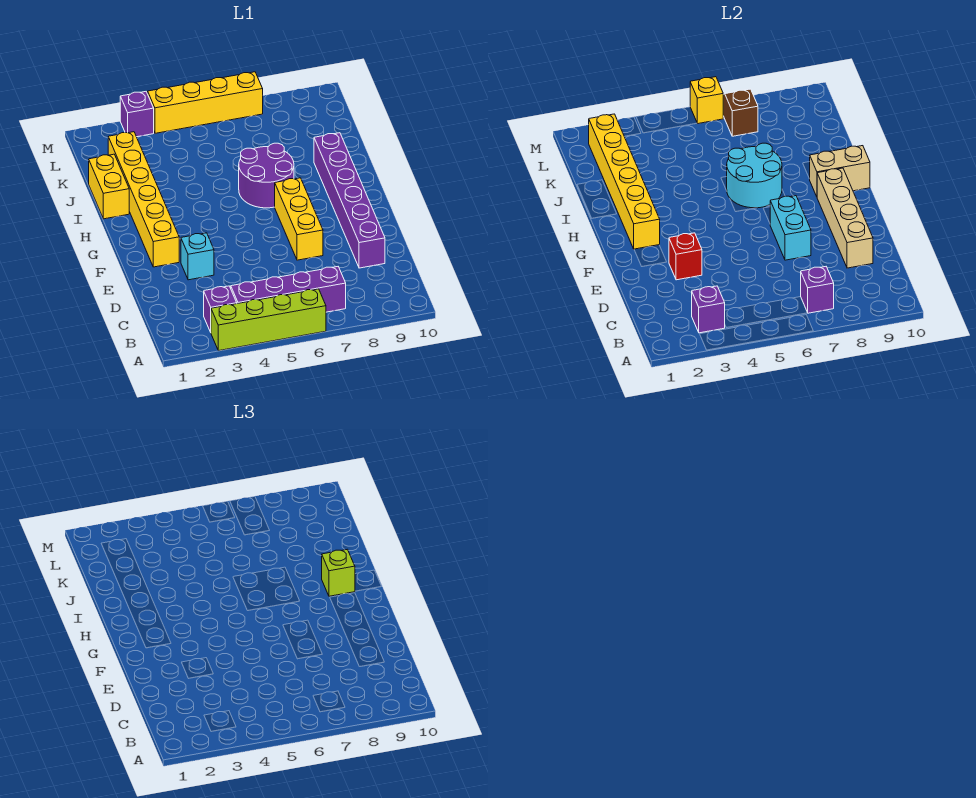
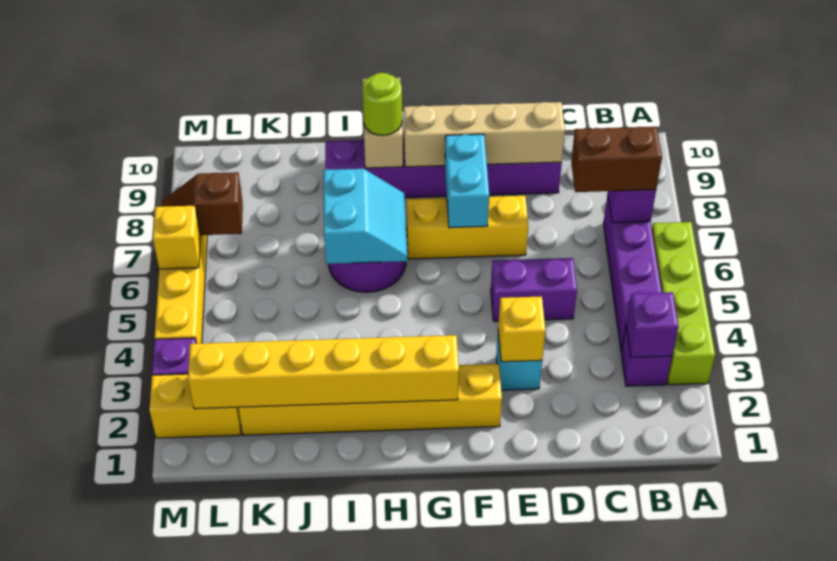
none -> brown 1x2 brick [571,127,662,192]
none -> purple 1x2 brick [491,258,577,321]
red 1x1 brick [669,233,702,280] -> yellow 1x1 brick [498,296,545,362]
cyan 1x2 brick [770,196,811,260] -> cyan 1x2 brick turned to [445,134,489,228]
cyan 2x2 round brick [727,143,782,208] -> cyan 2x2 slope [324,169,407,264]
lime 1x1 brick [322,549,355,596] -> lime 1x1 round brick [362,73,402,135]
yellow 1x2 brick [89,154,129,219] -> yellow 1x2 brick moved to [149,374,241,438]

